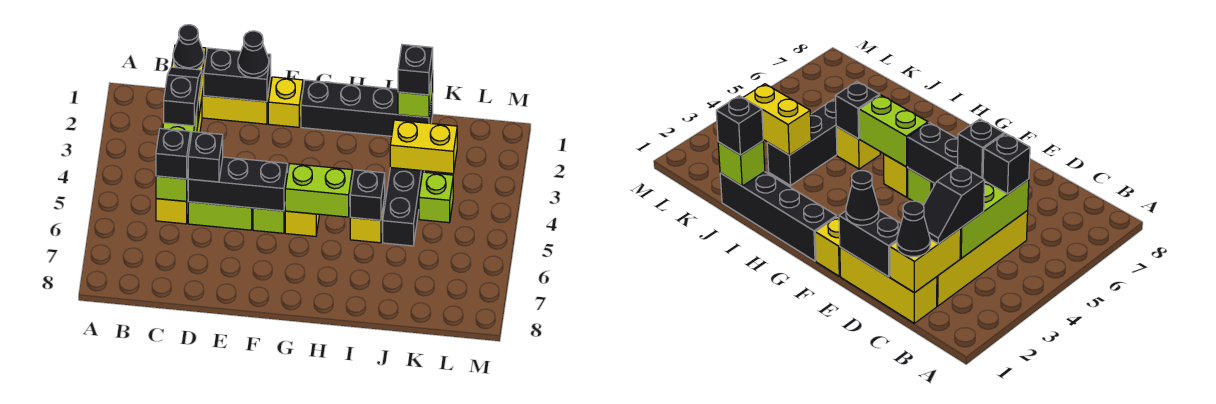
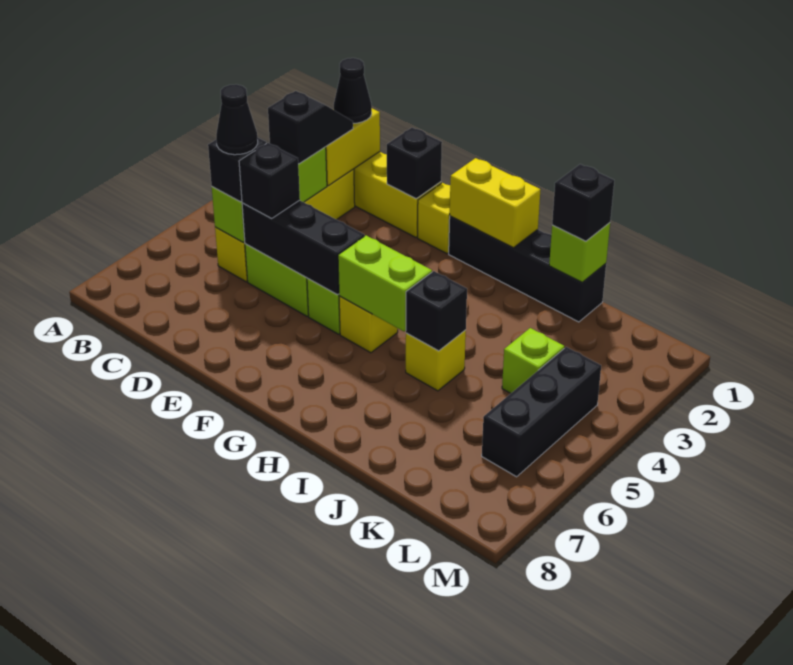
black 1x2 brick [204,48,271,102] -> black 1x1 brick [387,128,442,199]
black 1x1 cone [238,31,269,78] -> black 1x1 cone moved to [216,84,258,155]
black 1x3 brick [383,167,424,246] -> black 1x3 brick moved to [482,347,601,477]
yellow 1x2 brick [390,120,457,174] -> yellow 1x2 brick moved to [450,158,540,248]

